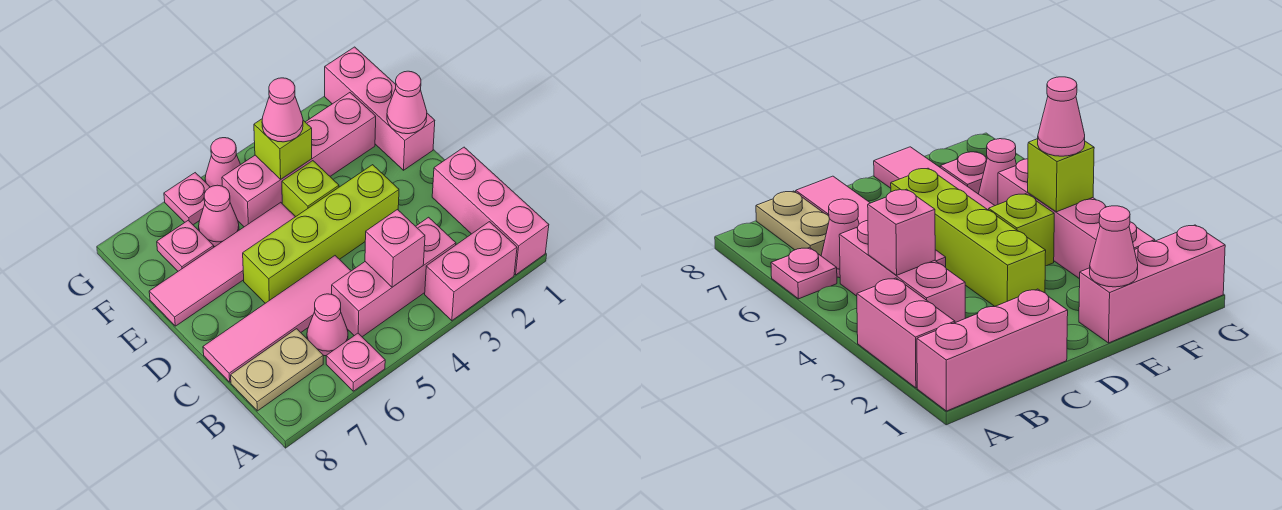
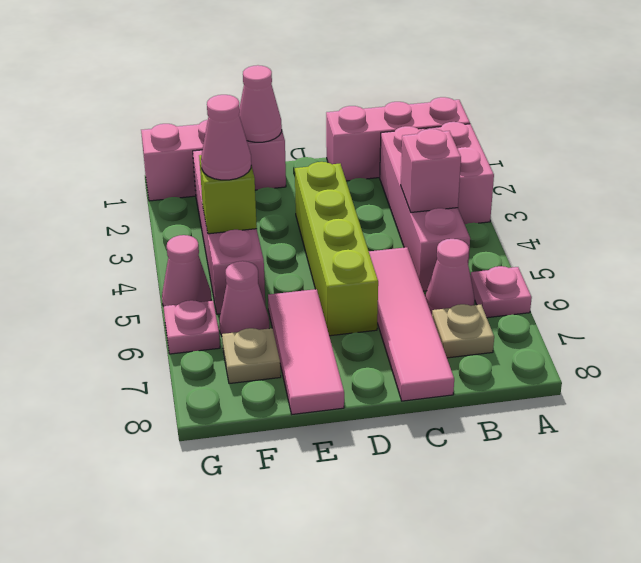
pink 1x3 brick [332,217,456,337] -> pink 1x4 brick [380,126,470,291]
tan 1x2 plate [231,329,323,411] -> tan 1x1 plate [432,304,494,358]
lime 1x1 brick [282,161,339,217] -> none
pink 1x4 tile [149,202,295,326] -> pink 1x3 tile [268,289,344,414]
pink 1x1 plate [157,220,214,271] -> tan 1x1 plate [222,328,281,384]

